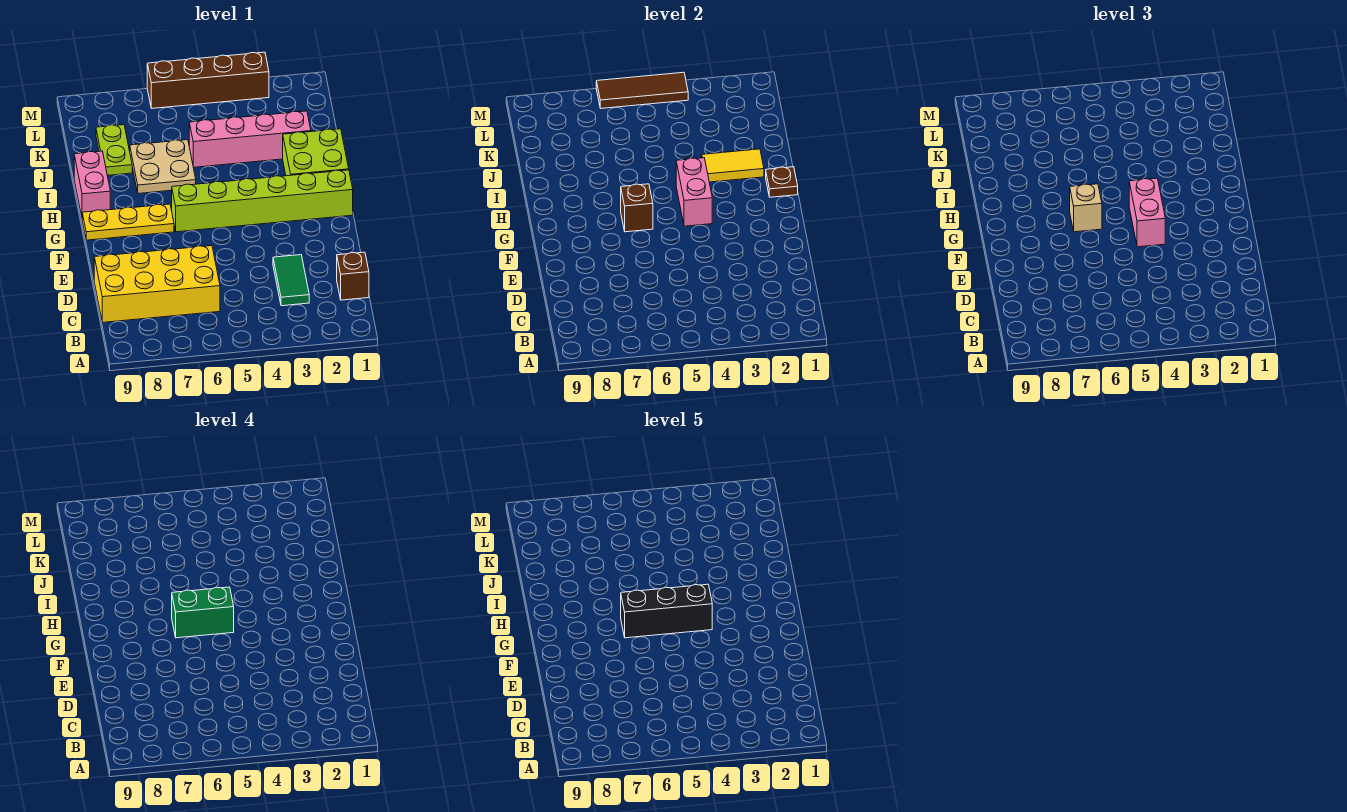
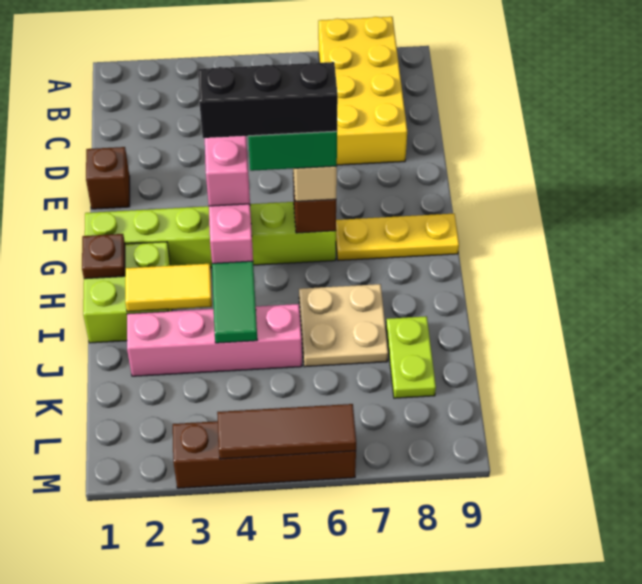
brown 1x1 brick [337,252,369,300] -> brown 1x1 brick moved to [86,147,130,209]
green 1x2 tile [273,255,309,306] -> green 1x2 tile moved to [212,261,257,343]
yellow 2x4 brick [94,246,220,322] -> yellow 2x4 brick turned to [318,17,407,165]
pink 1x2 brick [74,151,110,216] -> none

